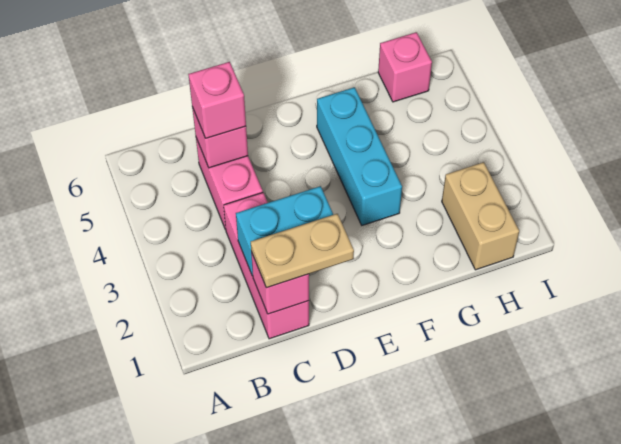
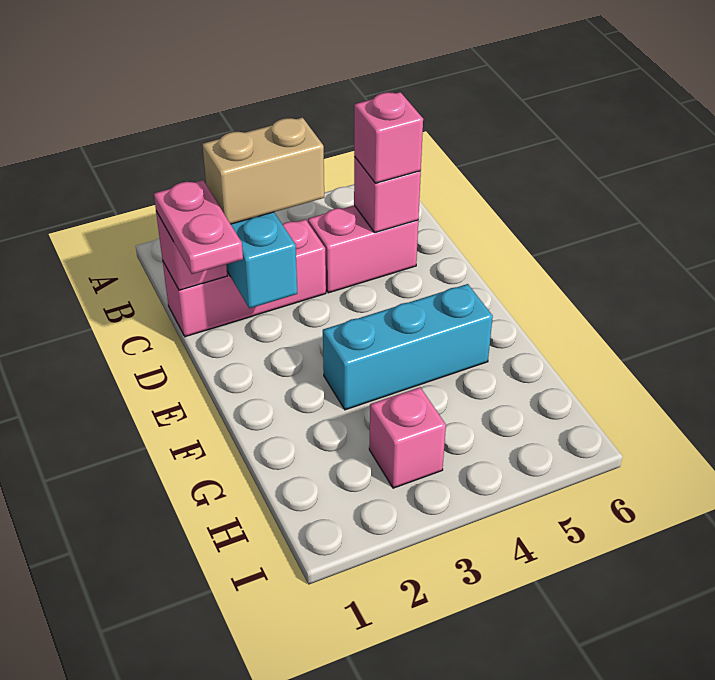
tan 1x2 plate [251,214,354,288] -> pink 1x2 plate [154,180,243,274]
tan 1x2 brick [442,162,519,270] -> tan 1x2 brick moved to [202,117,324,224]
pink 1x1 brick [378,32,432,102] -> pink 1x1 brick moved to [369,387,446,488]

